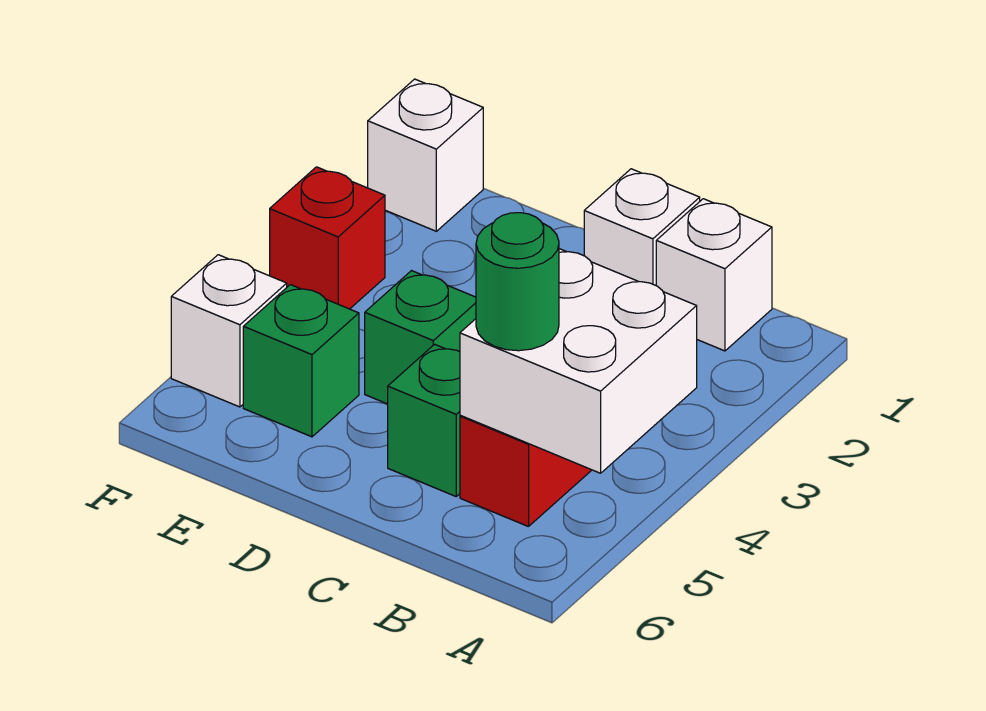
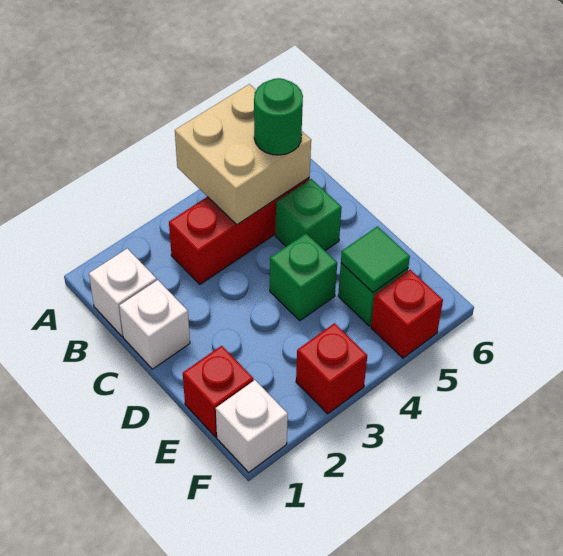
white 2x2 brick [460,249,697,473] -> tan 2x2 brick [175,84,311,225]
none -> red 1x1 brick [183,346,253,437]
none -> green 1x1 tile [341,226,410,292]
white 1x1 brick [171,255,287,407] -> red 1x1 brick [371,270,443,358]

